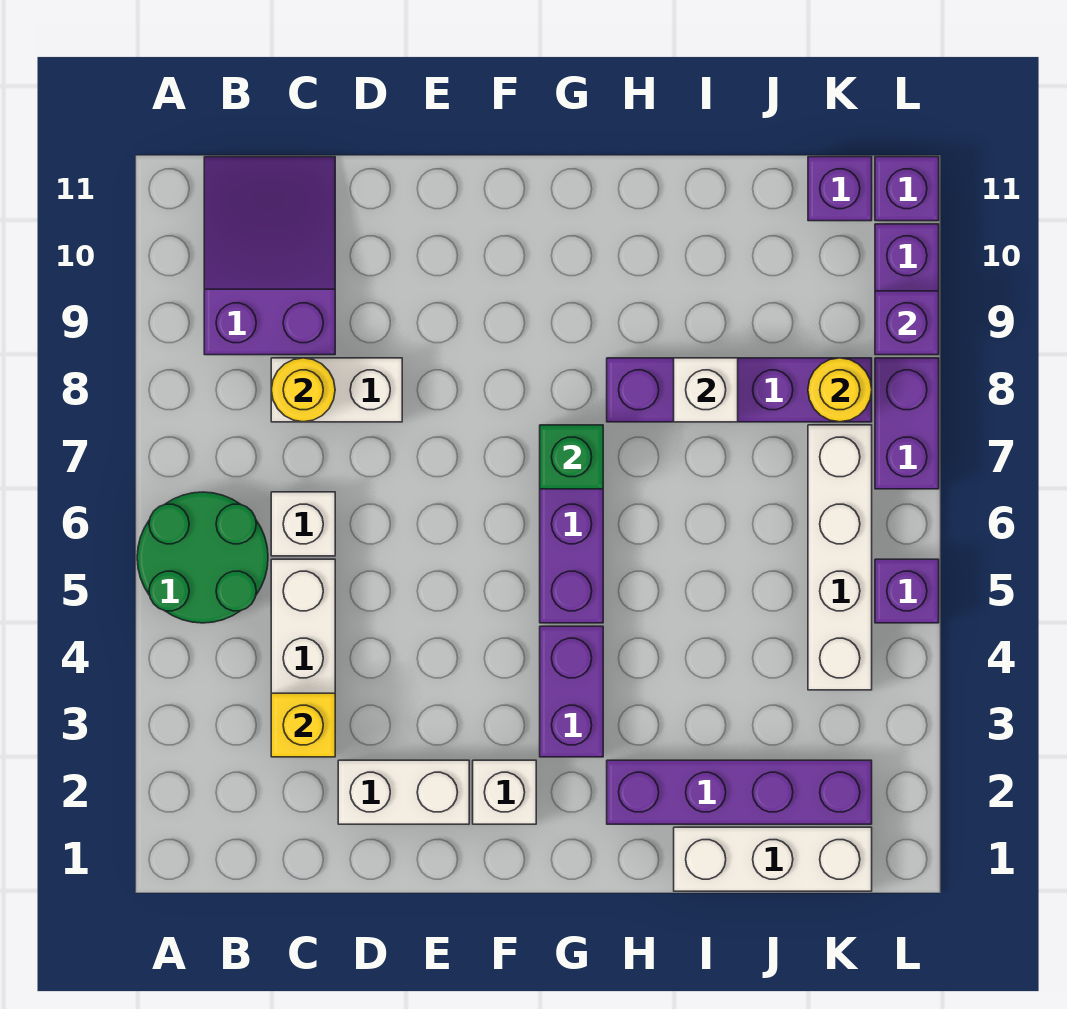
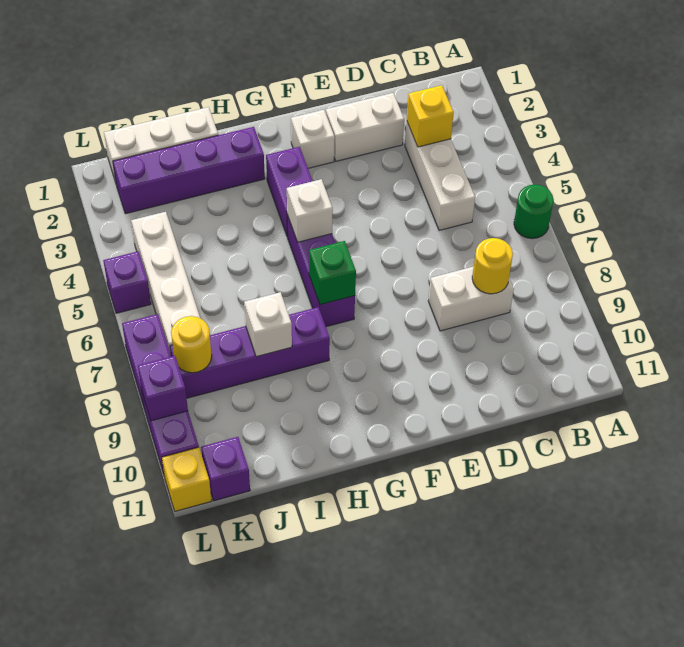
green 2x2 round brick [137,492,268,623] -> green 1x1 round brick [514,185,554,239]
purple 2x3 slope [204,157,335,355] -> none
white 1x1 brick [271,492,335,556] -> white 1x1 brick moved to [287,179,333,242]
purple 1x1 brick [875,157,939,221] -> yellow 1x1 brick [162,447,212,511]

